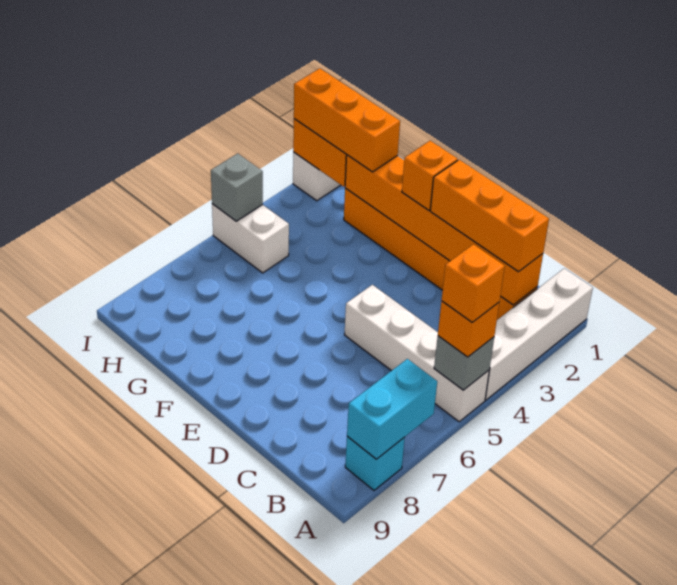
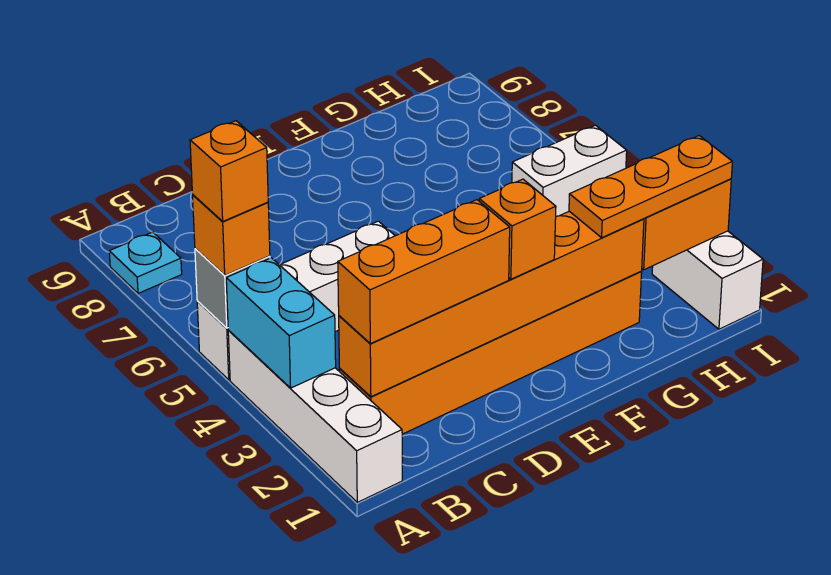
cyan 1x2 brick [347,359,437,459] -> cyan 1x2 brick moved to [226,258,336,388]
cyan 1x1 brick [345,436,405,490] -> cyan 1x1 plate [109,232,182,293]
orange 1x3 brick [294,68,400,172] -> orange 1x3 plate [569,136,732,238]
grey 1x1 brick [211,153,263,221] -> none

